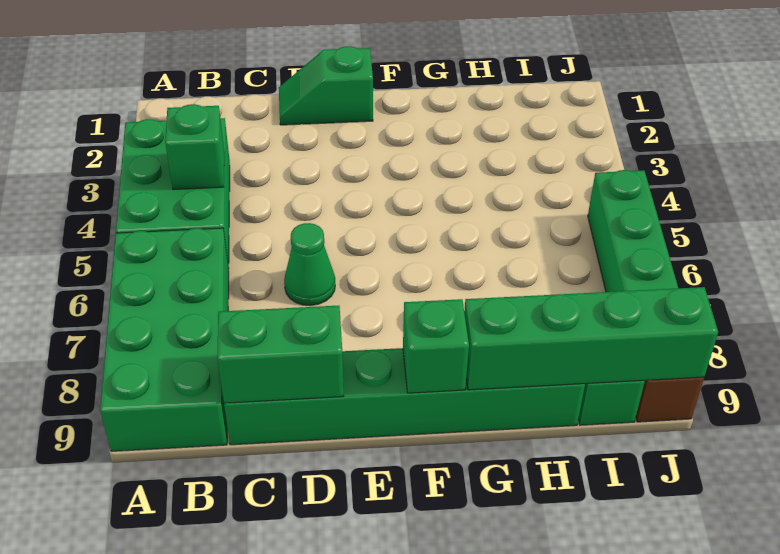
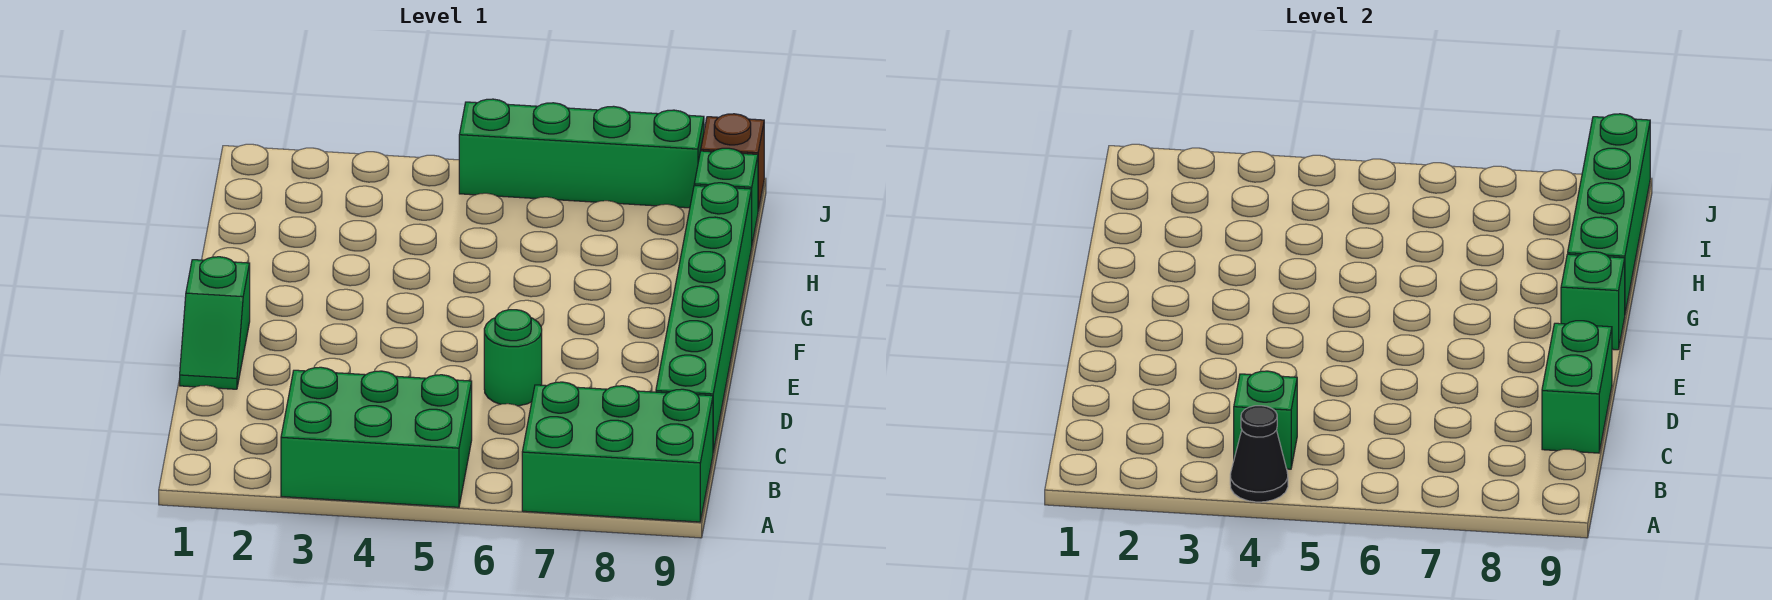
none -> black 1x1 cone [1230,406,1288,502]
green 2x4 brick [100,228,229,451] -> green 2x3 brick [522,382,713,522]
green 1x1 cone [284,223,335,306] -> green 1x1 round brick [484,310,542,406]

